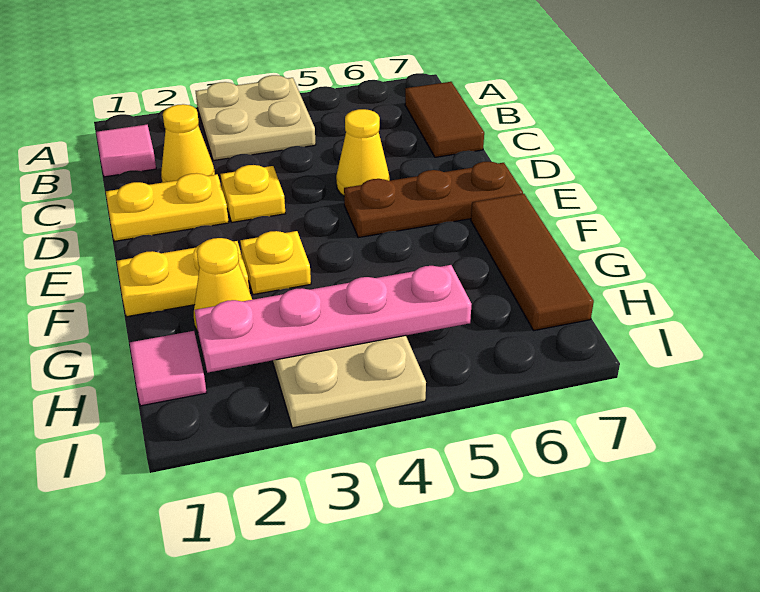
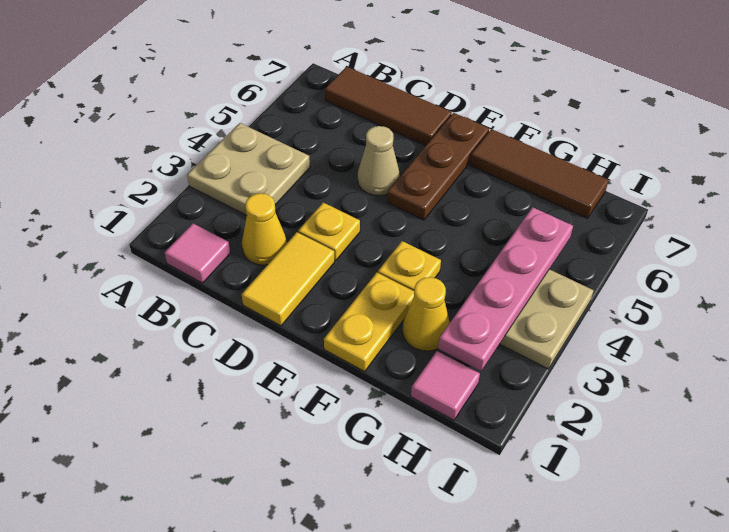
brown 1x2 tile [405,82,484,157] -> brown 1x3 tile [325,67,452,146]
yellow 1x2 plate [106,173,229,241] -> yellow 1x2 tile [242,232,334,326]
yellow 1x1 cone [336,109,389,196] -> tan 1x1 cone [358,126,400,196]

